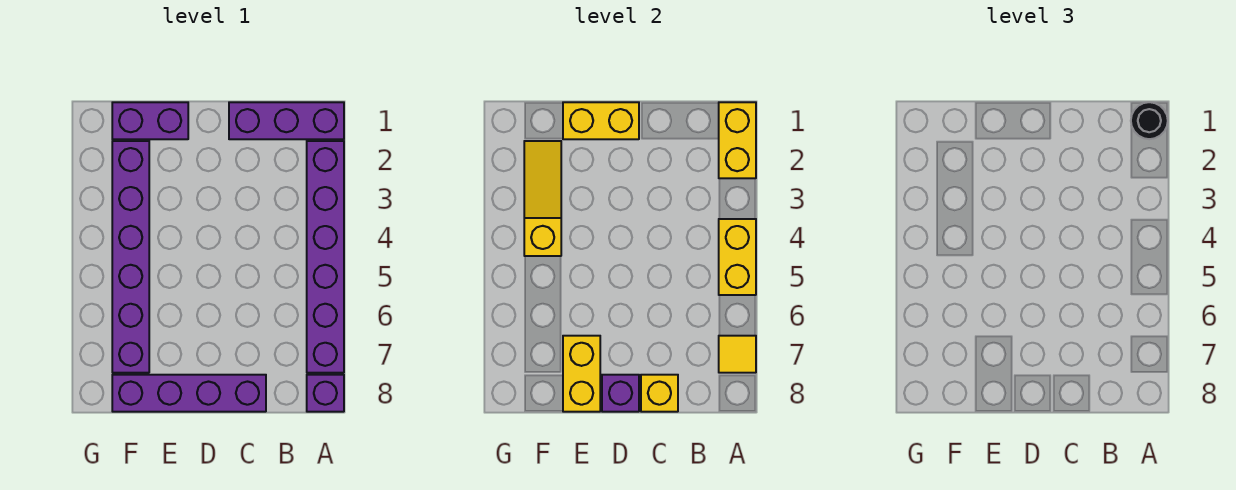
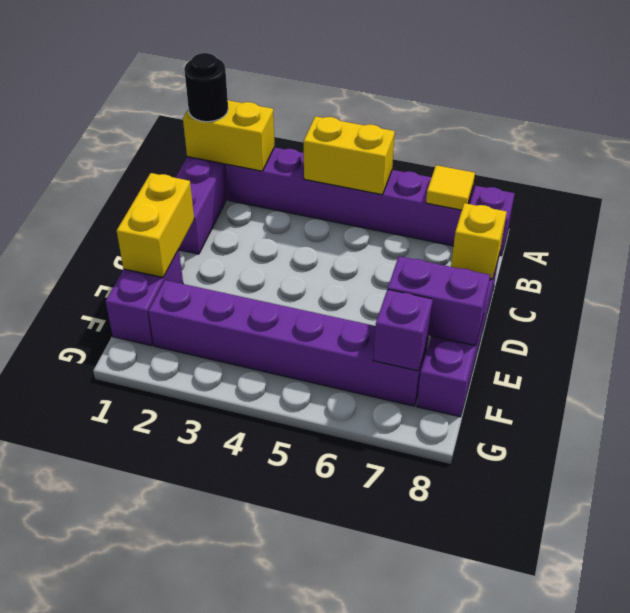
purple 1x1 brick [602,375,639,412] -> purple 1x1 brick moved to [374,289,433,371]
yellow 1x2 brick [563,336,600,412] -> purple 1x2 brick [388,256,490,346]
yellow 1x3 slope [524,141,561,256] -> none

